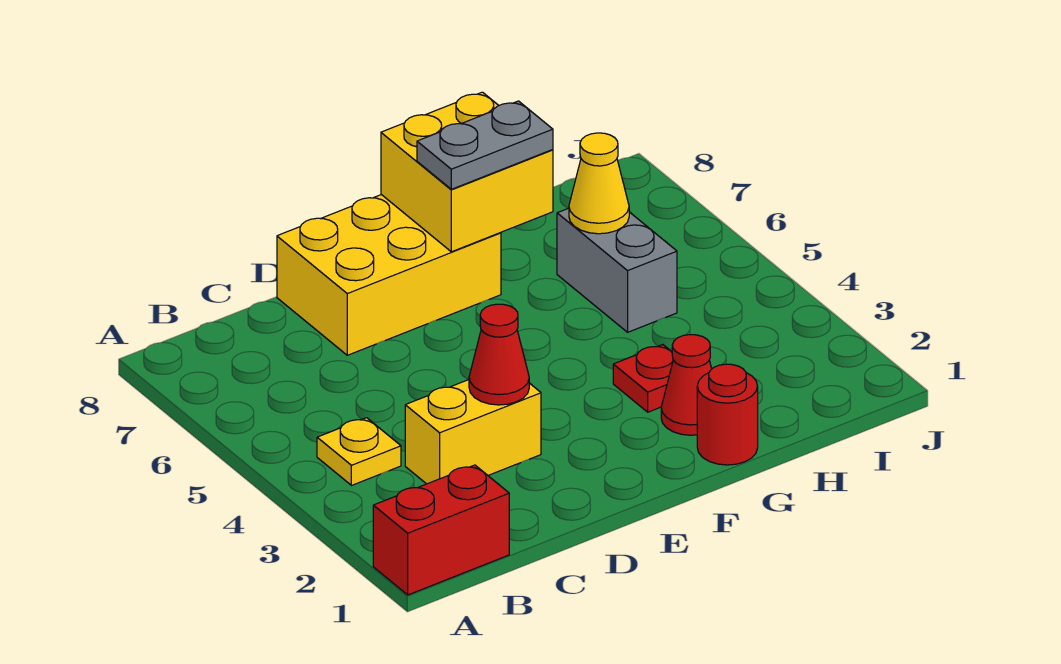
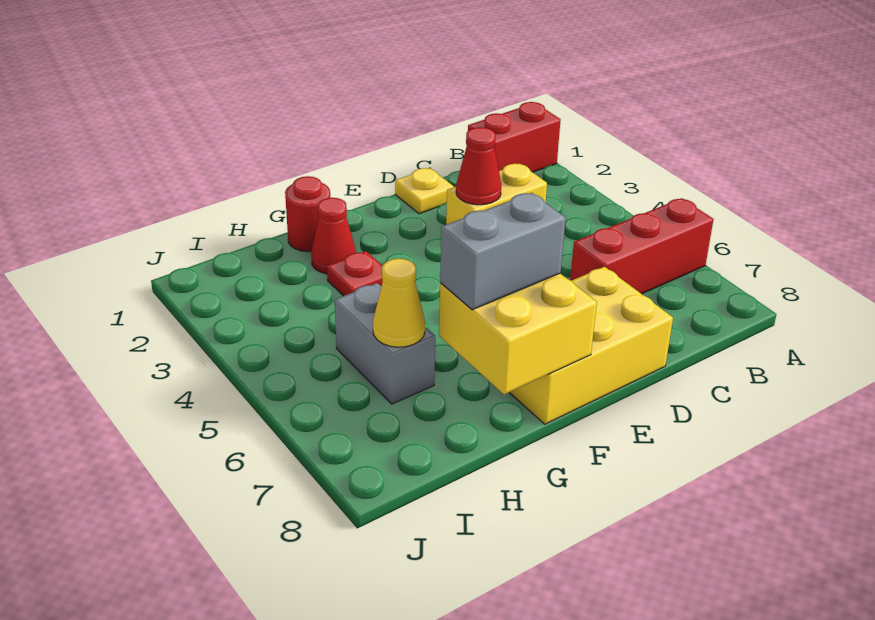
none -> red 1x3 brick [570,198,714,294]
yellow 1x1 plate [317,418,401,485] -> yellow 1x1 plate moved to [395,168,454,214]
grey 1x2 plate [417,101,553,189] -> grey 1x2 brick [440,193,566,310]

